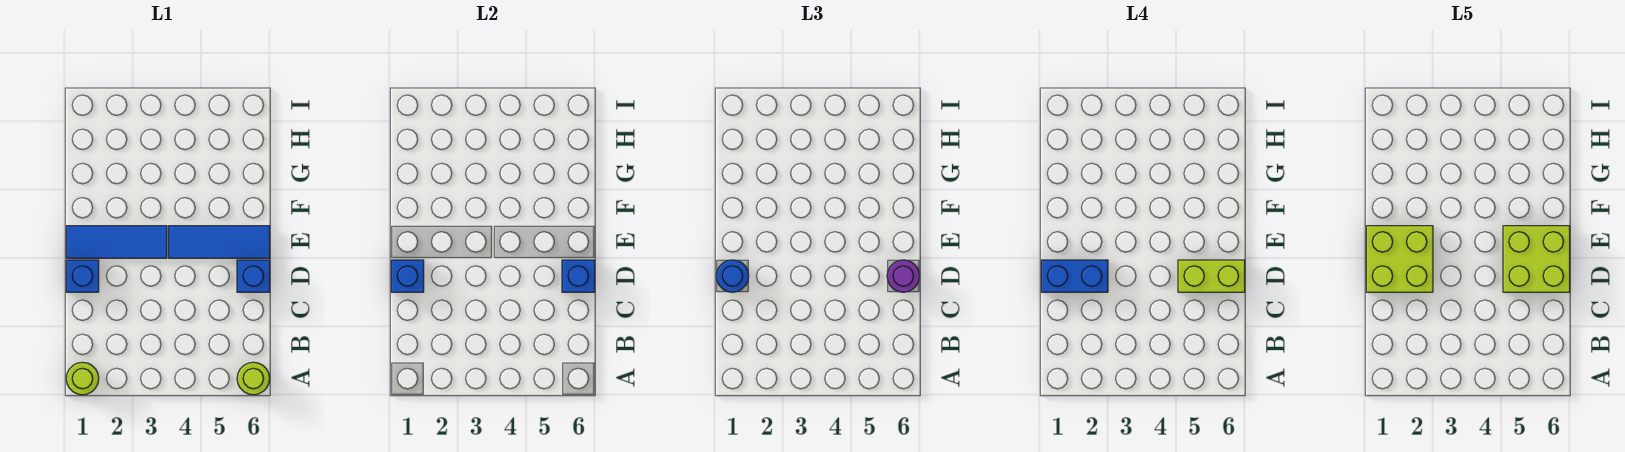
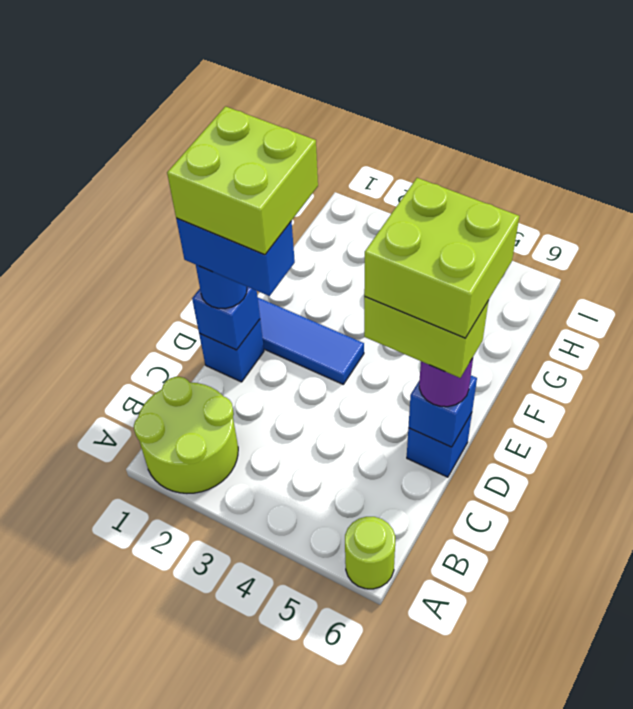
lime 1x1 round brick [66,362,99,395] -> lime 2x2 round brick [134,377,238,493]
blue 1x3 tile [169,226,270,258] -> none

